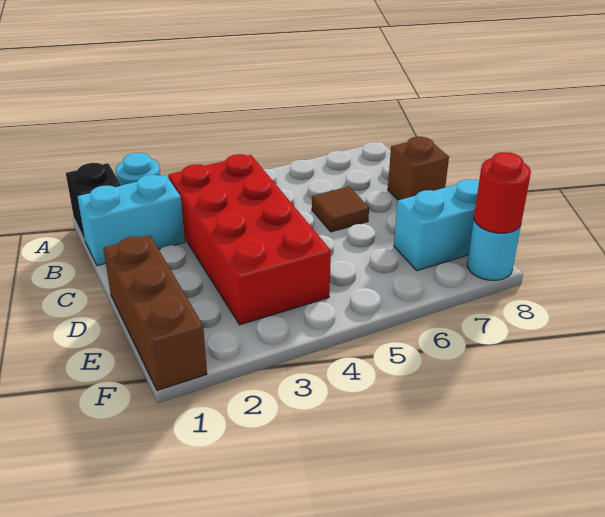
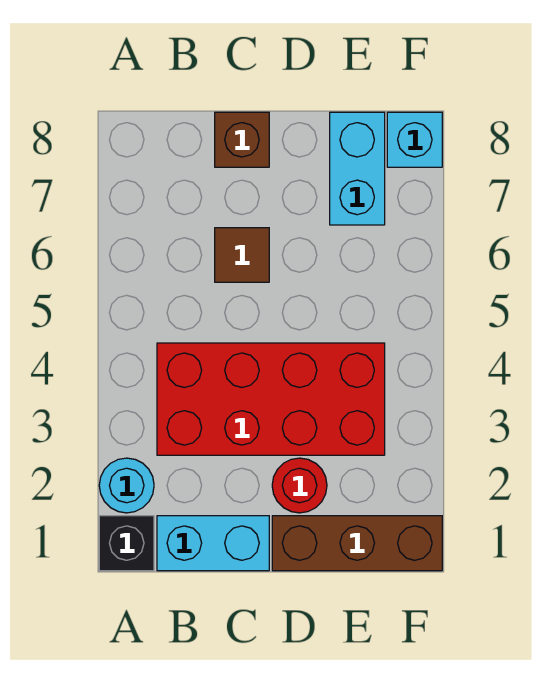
cyan 1x2 brick [77,175,185,266] -> cyan 1x2 brick turned to [157,516,269,571]
cyan 1x1 round brick [467,220,521,280] -> cyan 1x1 brick [387,112,442,167]
red 1x1 round brick [474,152,531,233] -> red 1x1 round brick moved to [272,458,327,513]

